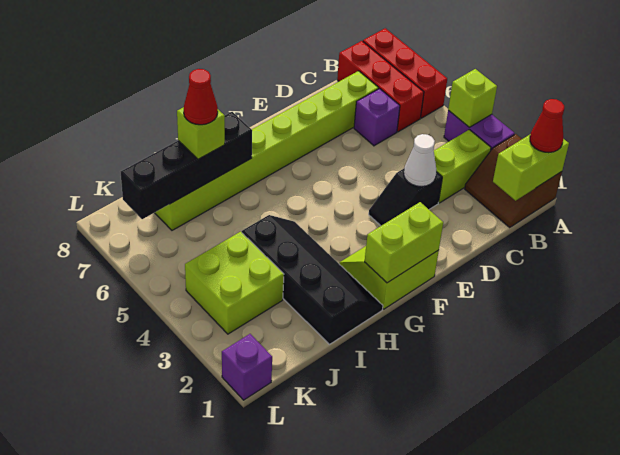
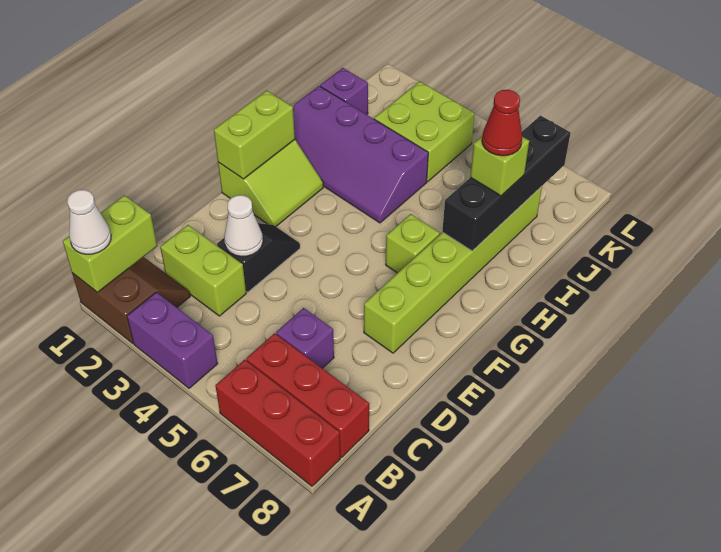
red 1x1 cone [530,99,564,153] -> white 1x1 cone [67,190,111,254]
lime 1x1 brick [448,69,497,127] -> lime 1x1 brick moved to [386,214,440,273]
lime 1x2 brick [434,130,491,203] -> lime 1x2 brick turned to [160,225,246,316]
lime 1x8 brick [155,71,379,230] -> lime 1x6 brick [364,186,542,353]
black 2x4 slope [242,215,383,344] -> purple 2x4 slope [293,86,428,223]
purple 1x1 brick [222,334,272,400] -> purple 1x1 brick moved to [320,68,368,115]

